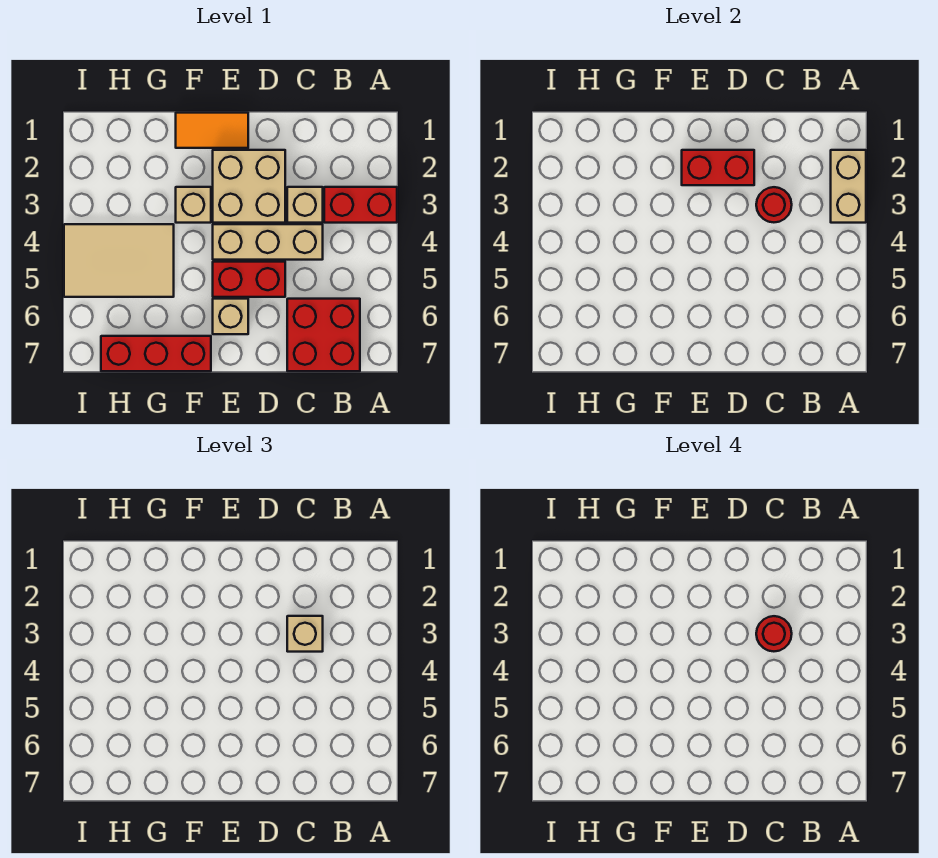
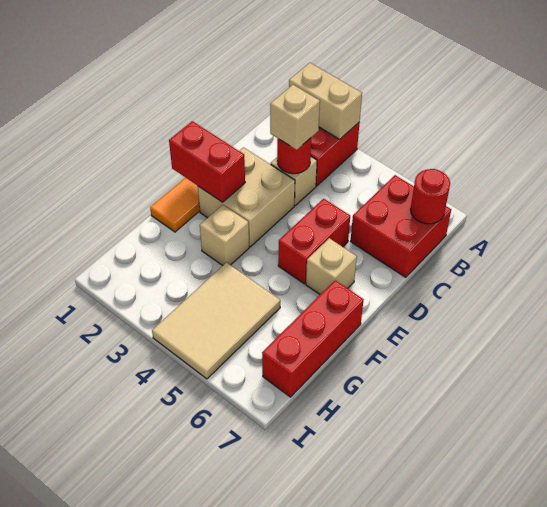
red 1x1 round brick [756,616,792,651] -> red 1x1 round brick moved to [410,169,450,224]
tan 1x3 brick [213,224,323,260] -> none
red 1x2 brick [682,150,754,185] -> red 1x2 brick turned to [169,121,245,202]

